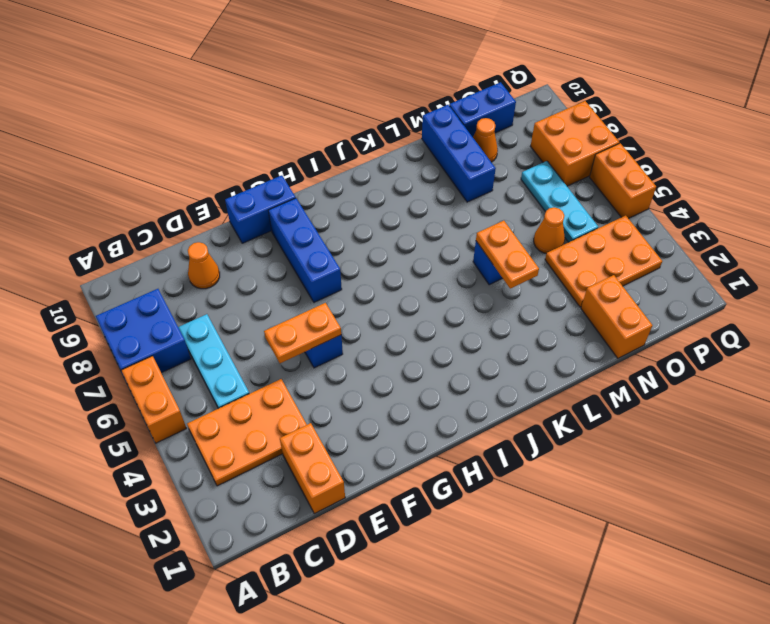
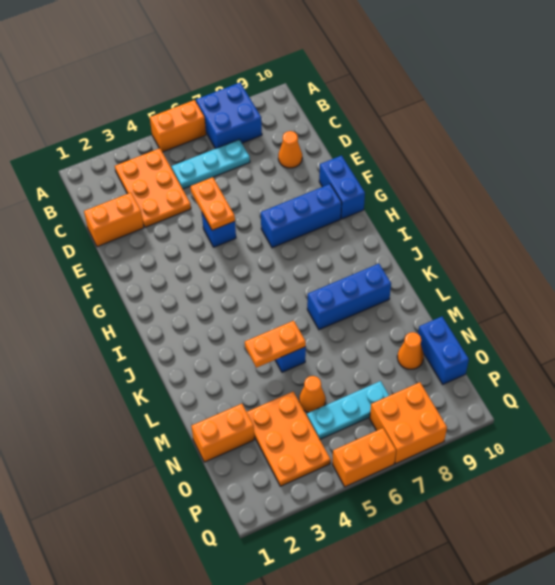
blue 1x3 brick [422,105,496,202] -> blue 1x3 brick moved to [307,264,391,330]

